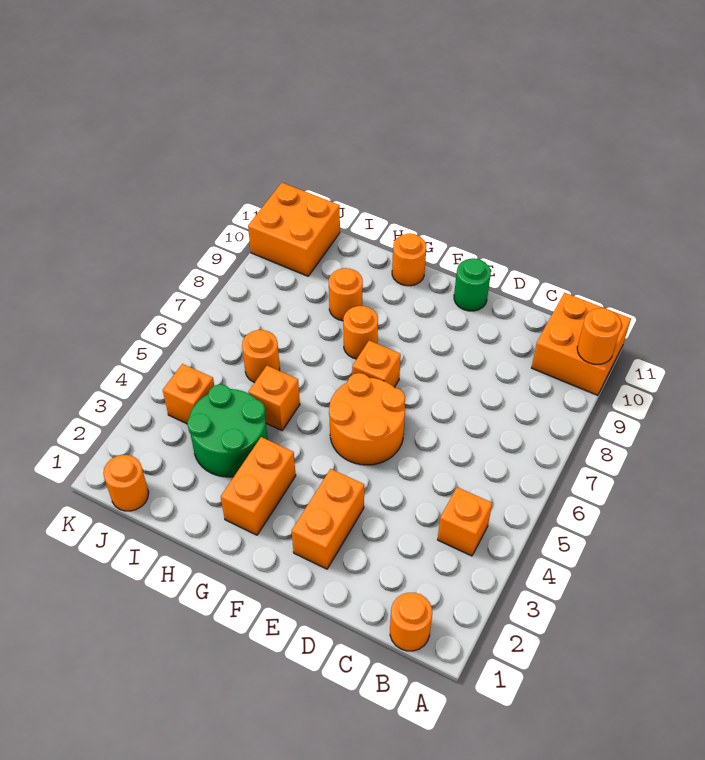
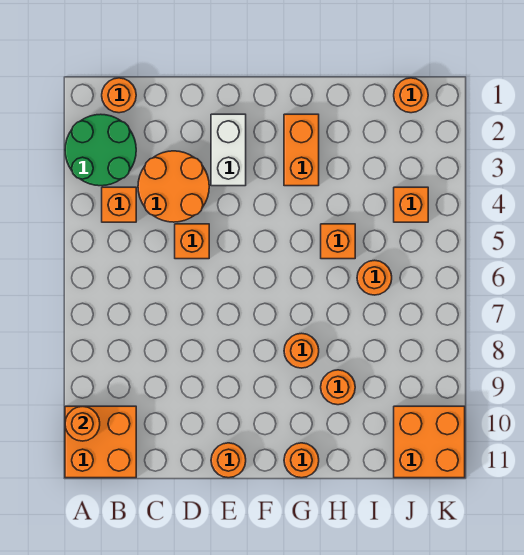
orange 1x2 brick [292,469,364,569] -> white 1x2 brick [211,114,246,186]
orange 2x2 round brick [329,373,405,465] -> orange 2x2 round brick moved to [138,151,209,222]
green 1x1 round brick [454,258,491,311] -> orange 1x1 round brick [211,443,246,478]
orange 1x1 brick [352,341,401,387] -> orange 1x1 brick moved to [175,224,209,259]
green 2x2 round brick [187,384,268,477] -> green 2x2 round brick moved to [65,114,136,186]

